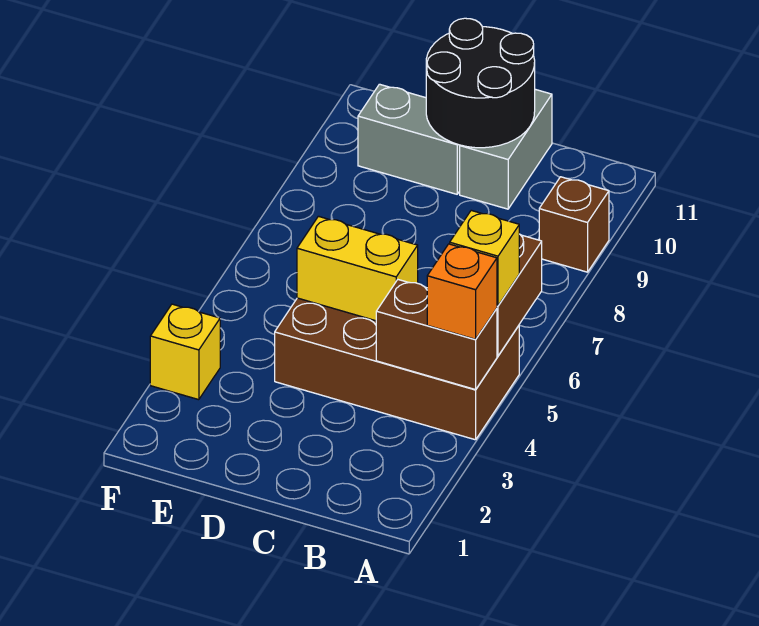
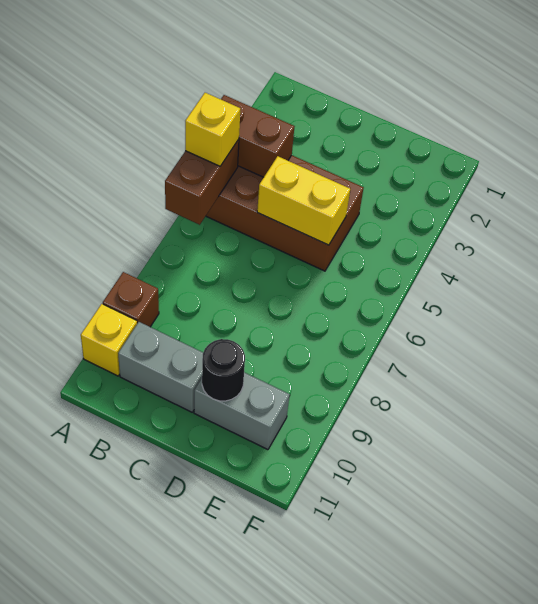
orange 1x1 brick [427,244,497,339] -> none
grey 1x2 brick [460,89,552,209] -> grey 1x2 brick turned to [118,322,203,412]
black 2x2 round brick [426,18,535,148] -> black 1x1 round brick [202,339,245,401]
yellow 1x1 brick [150,304,220,400] -> yellow 1x1 brick moved to [81,304,137,376]

